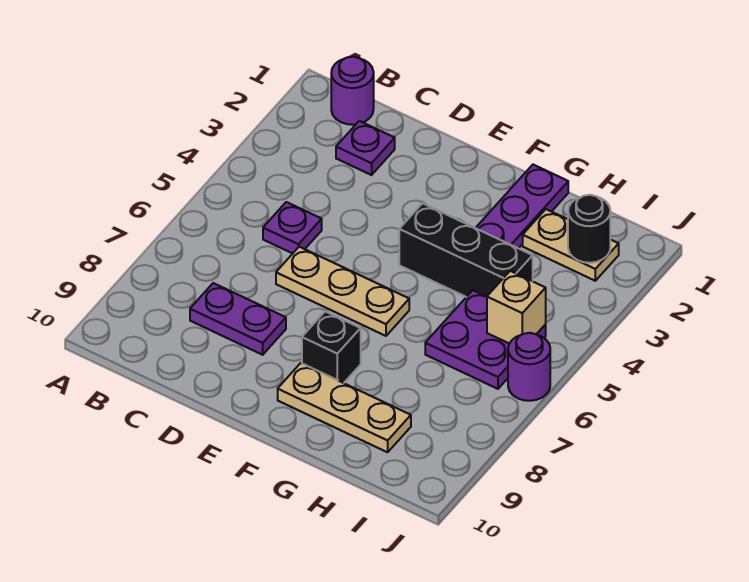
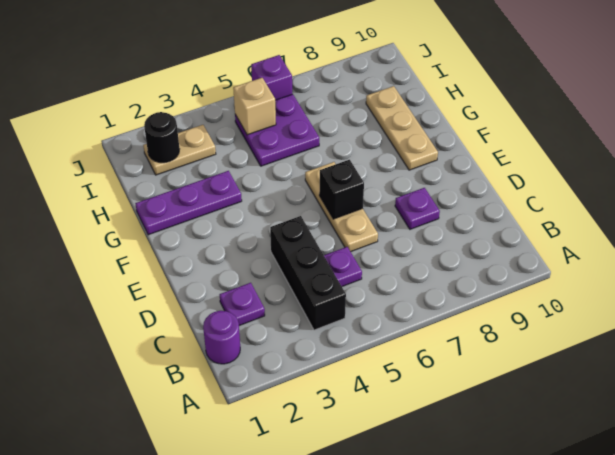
purple 1x2 plate [190,283,286,355] -> purple 1x1 plate [395,188,440,229]
black 1x3 brick [399,203,533,297] -> black 1x3 brick moved to [270,216,346,330]
black 1x1 brick [302,311,361,383] -> black 1x1 brick moved to [319,160,364,219]
tan 1x2 plate [523,209,619,281] -> tan 1x2 plate turned to [143,125,216,175]
purple 1x1 round brick [508,333,550,401] -> purple 1x1 brick [251,55,292,100]

